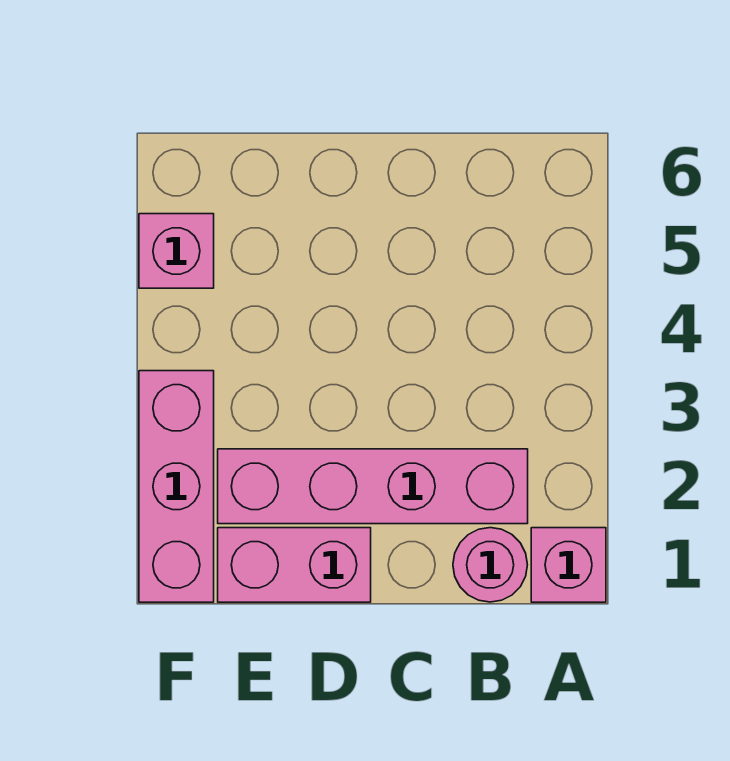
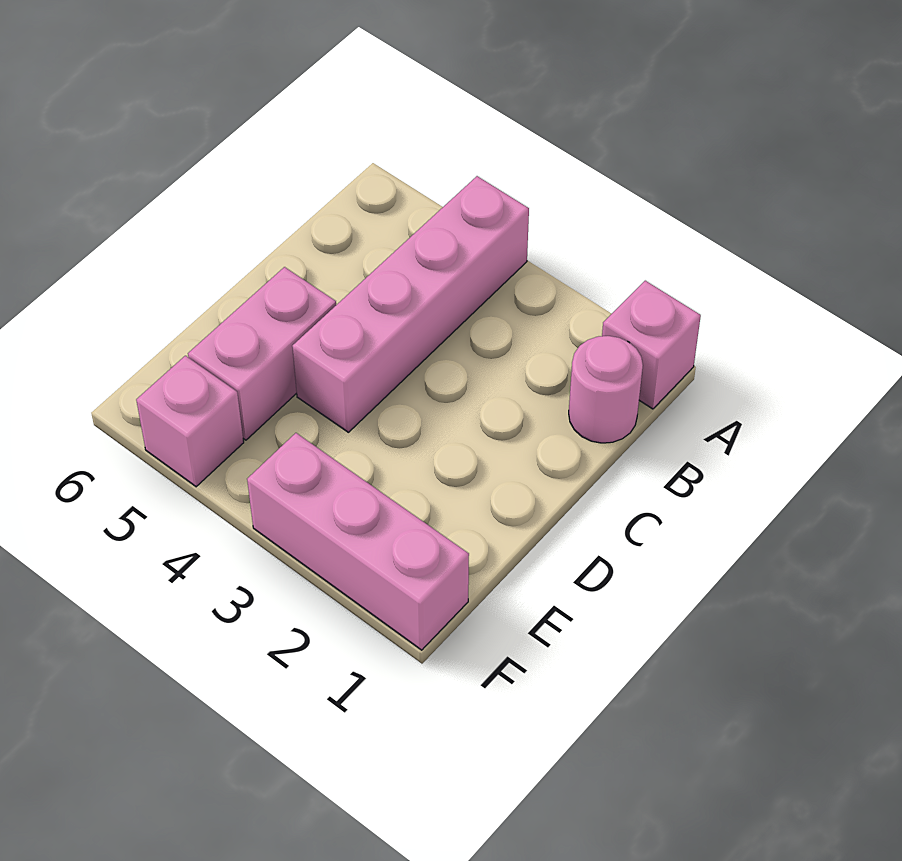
pink 1x4 brick [218,449,528,524] -> pink 1x4 brick moved to [292,176,529,432]
pink 1x2 brick [218,528,371,602] -> pink 1x2 brick moved to [188,267,336,440]

